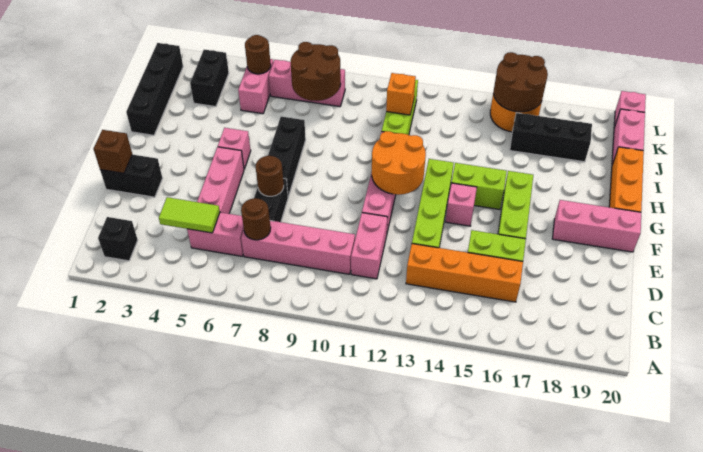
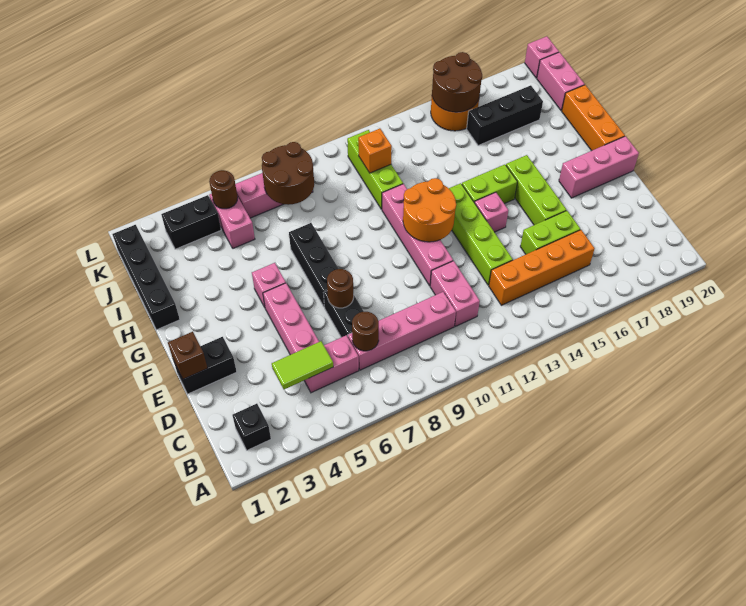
black 1x2 brick [190,50,229,107] -> black 1x2 brick turned to [161,195,221,249]

